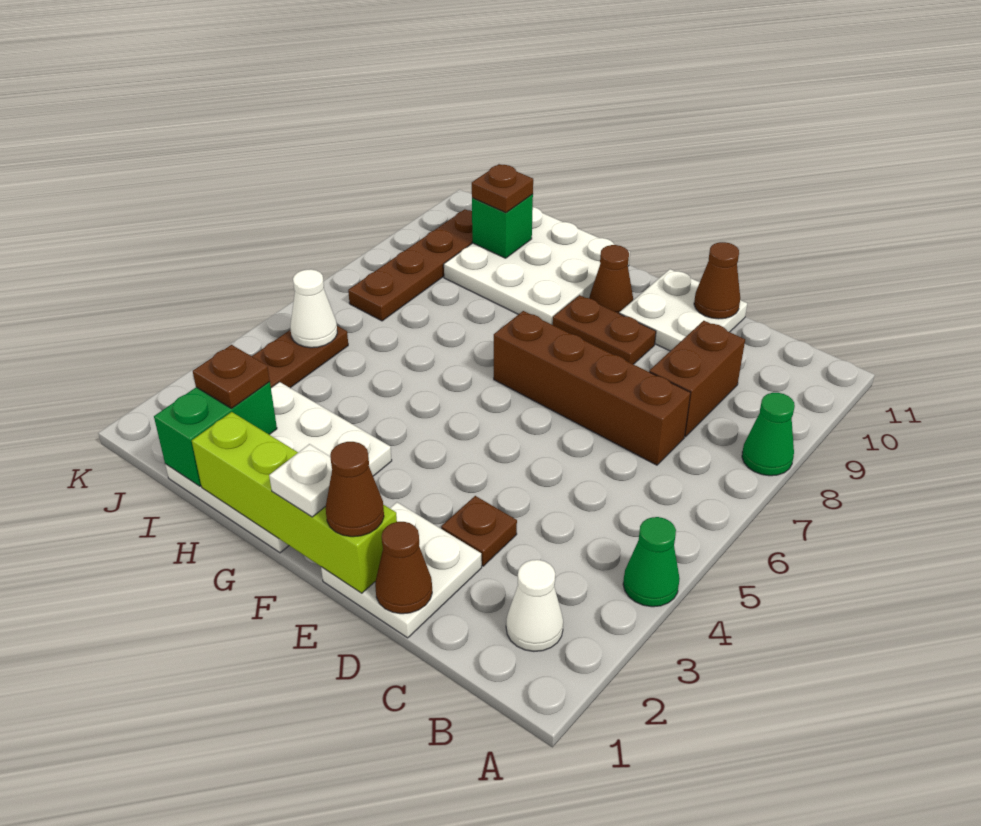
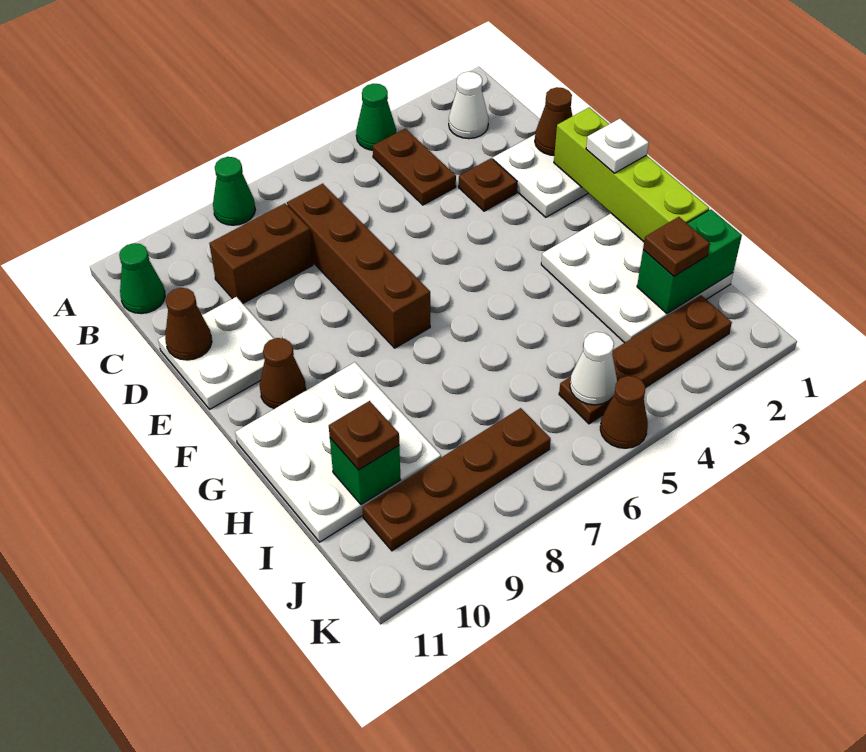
none -> green 1x1 cone [119,243,165,314]
brown 1x1 cone [326,442,384,537] -> brown 1x1 cone moved to [600,376,648,448]
brown 1x2 plate [553,295,656,364] -> brown 1x2 plate moved to [373,129,456,205]

